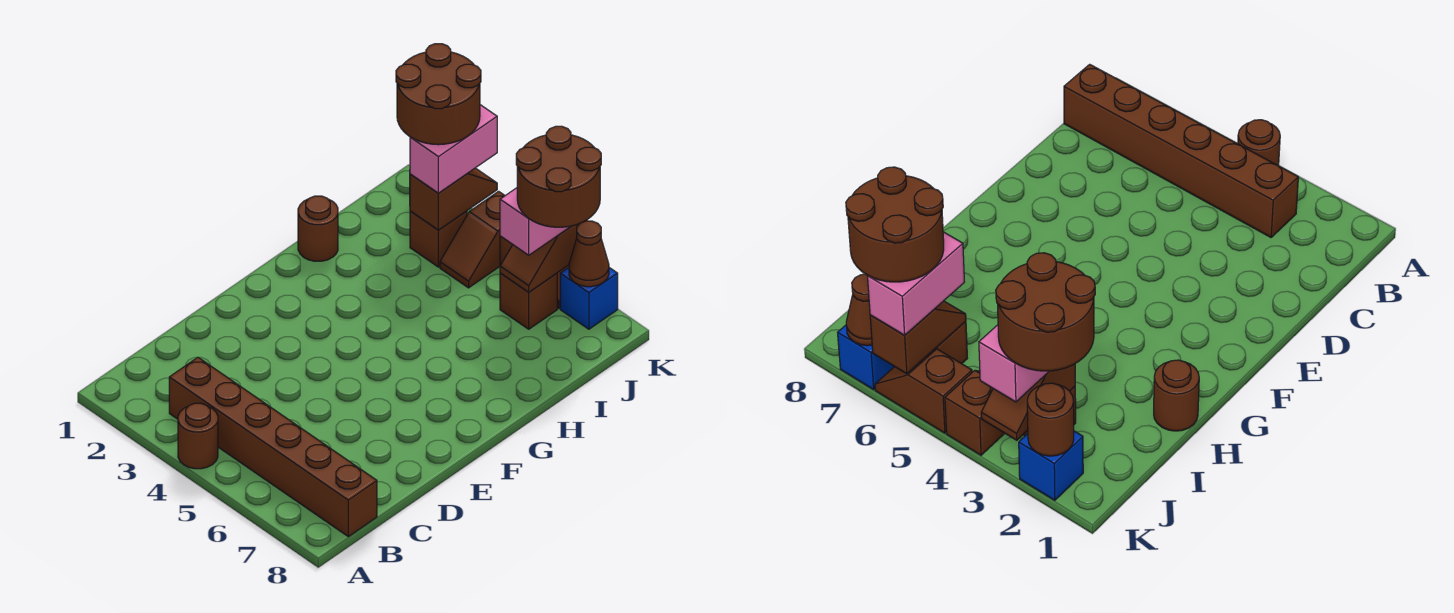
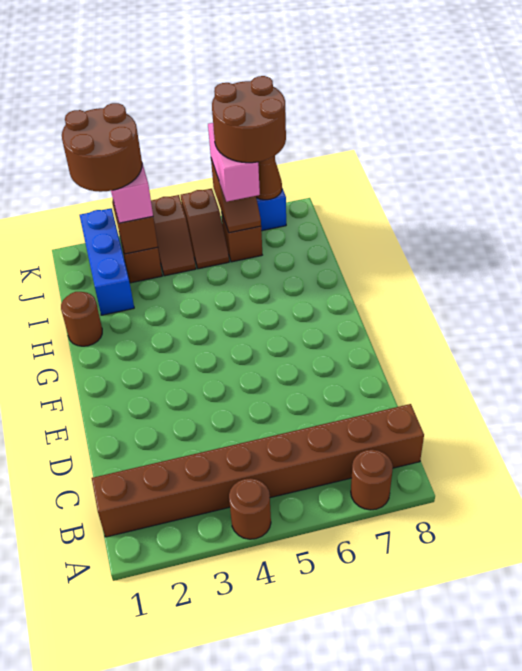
brown 1x6 brick [169,357,377,537] -> brown 1x8 brick [92,404,424,537]
blue 1x1 brick [1019,431,1083,500] -> blue 1x3 brick [80,208,134,315]
brown 1x1 round brick [1027,383,1074,456] -> brown 1x1 round brick moved to [351,450,393,510]
brown 1x2 slope [875,349,972,433] -> brown 1x2 slope turned to [181,189,229,269]

